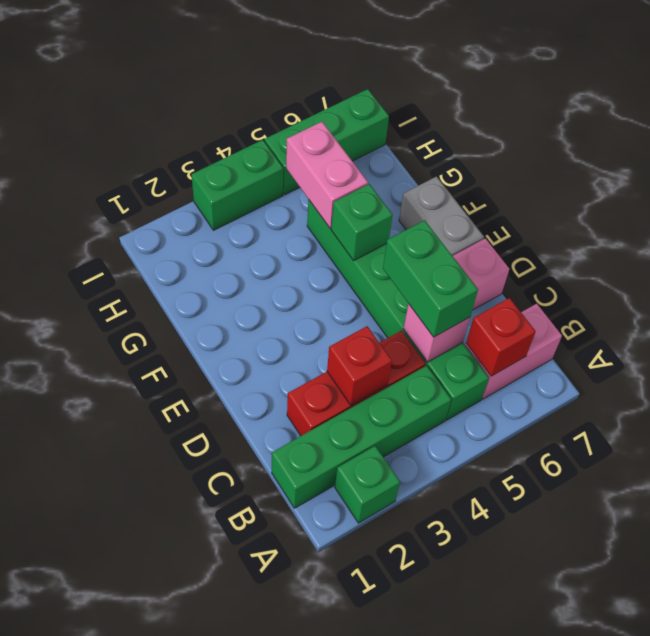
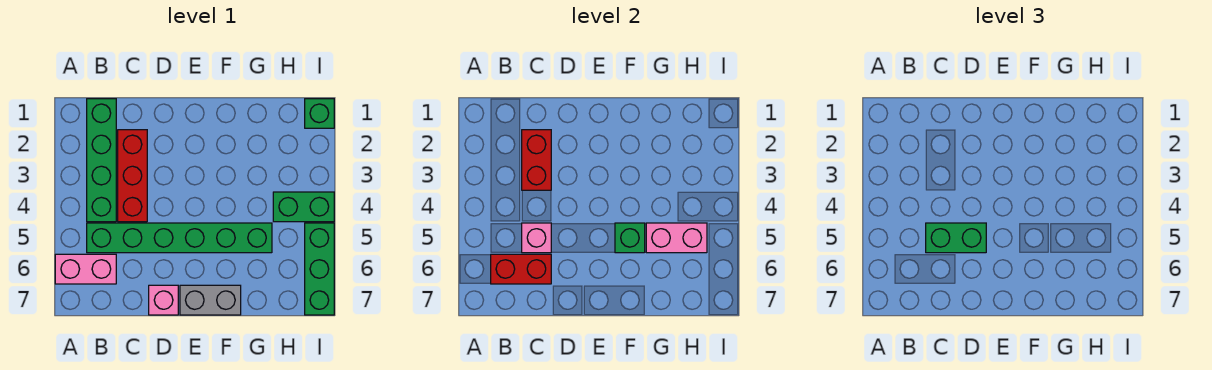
green 1x1 brick [335,446,400,523] -> green 1x1 brick moved to [305,99,334,128]
pink 1x2 brick [465,304,562,399] -> pink 1x2 brick turned to [55,254,116,284]
red 1x1 brick [466,298,536,376] -> red 1x2 brick [491,254,551,284]
red 1x1 brick [327,326,392,405] -> red 1x2 brick [522,130,551,190]
green 1x2 brick [191,140,283,230] -> green 1x2 brick turned to [273,192,334,222]

